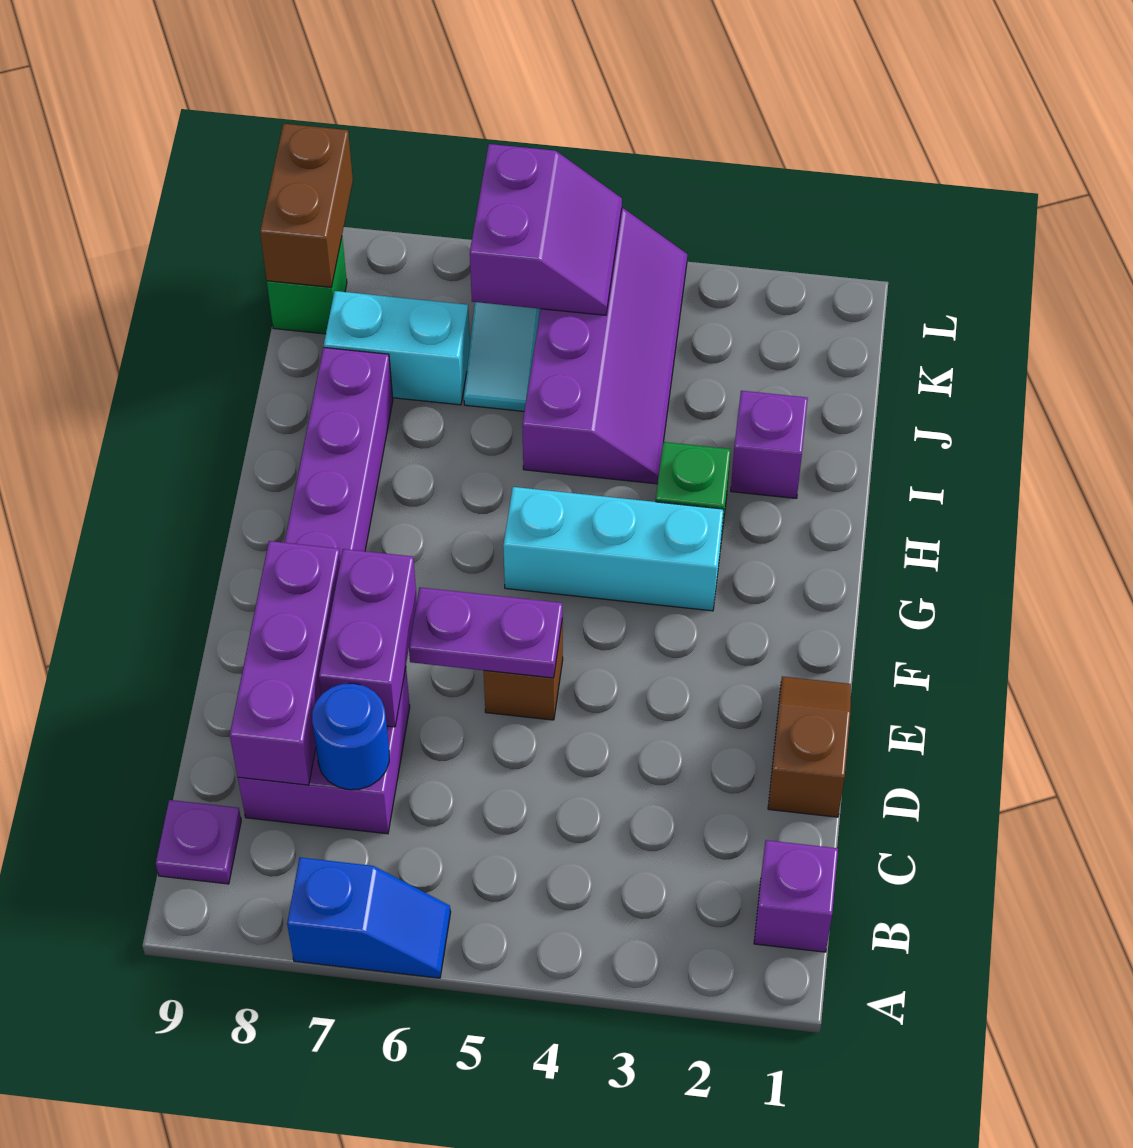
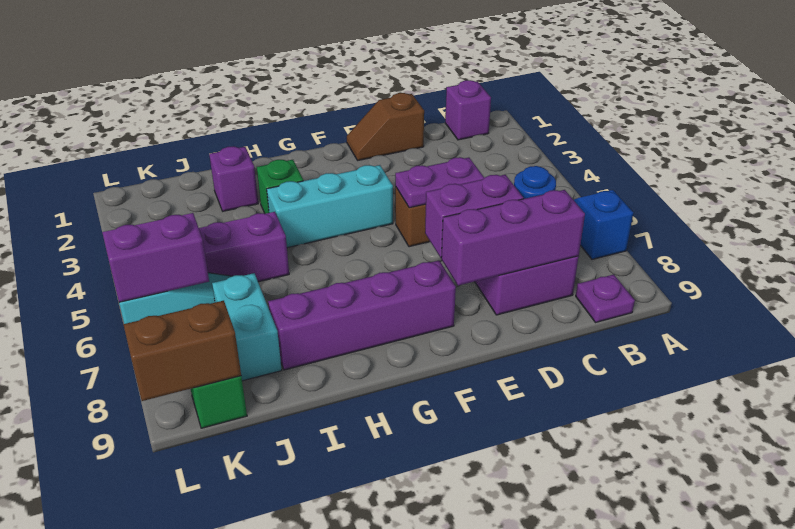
purple 1x2 plate [409,587,563,678] -> purple 1x2 plate turned to [395,157,484,208]
cyan 1x3 brick [503,487,724,611] -> cyan 1x3 brick turned to [267,165,393,248]

